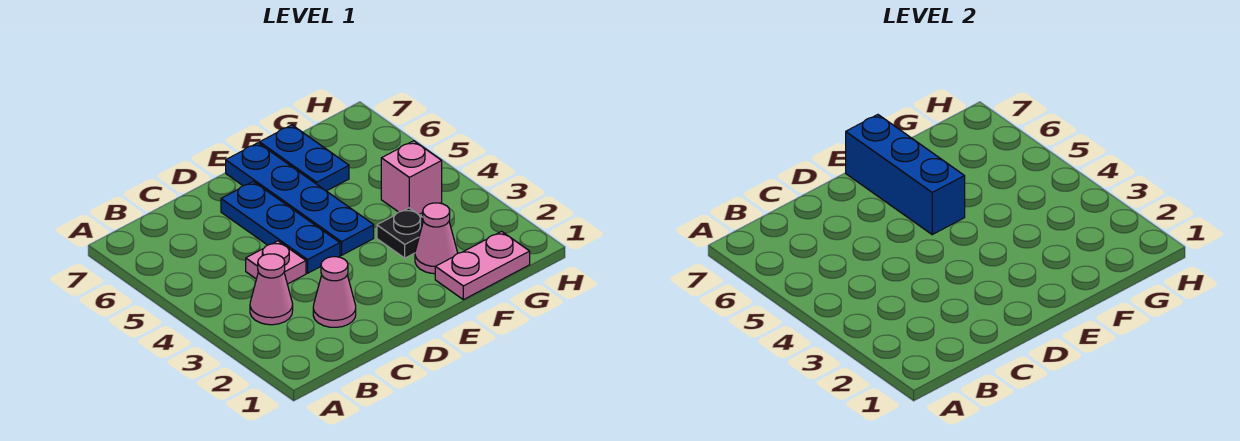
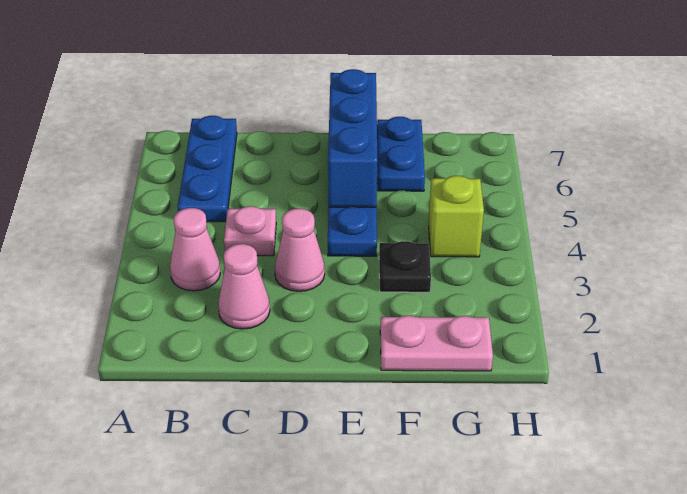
blue 1x3 plate [221,181,340,273] -> blue 1x3 plate moved to [178,116,237,222]
pink 1x1 cone [415,203,458,274] -> pink 1x1 cone moved to [275,209,325,291]
pink 1x1 brick [381,141,442,214] -> lime 1x1 brick [429,176,484,257]

